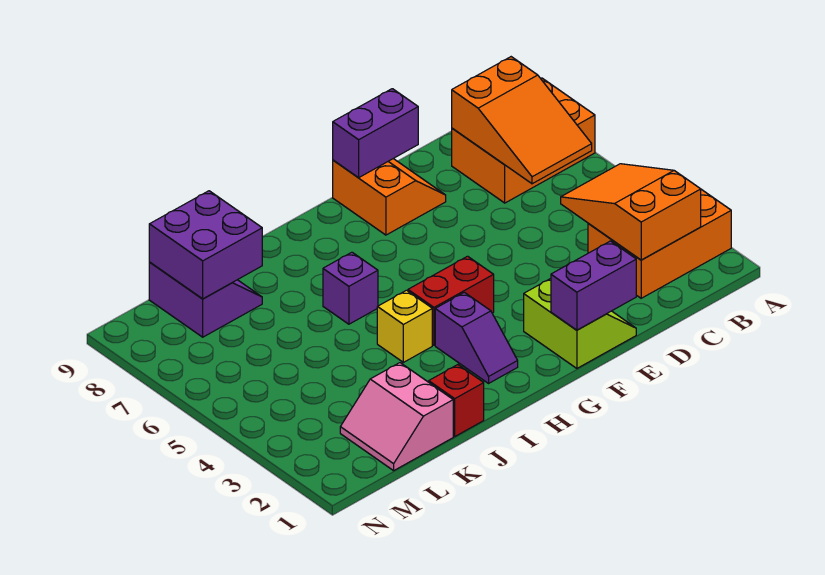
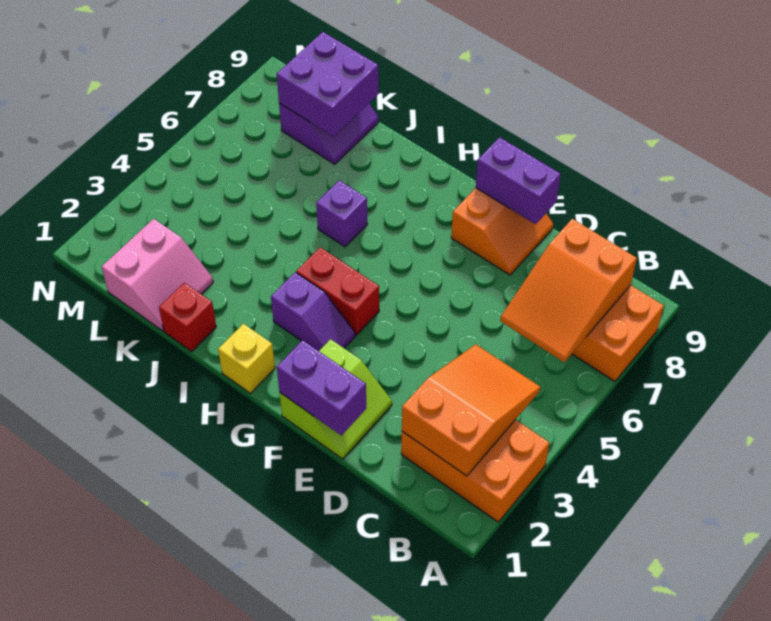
purple 1x2 slope [435,292,518,383] -> purple 1x2 slope turned to [271,272,355,351]
yellow 1x1 brick [377,290,432,362] -> yellow 1x1 brick moved to [218,324,275,393]
pink 2x2 slope [340,363,453,471] -> pink 2x2 slope turned to [102,219,213,331]

